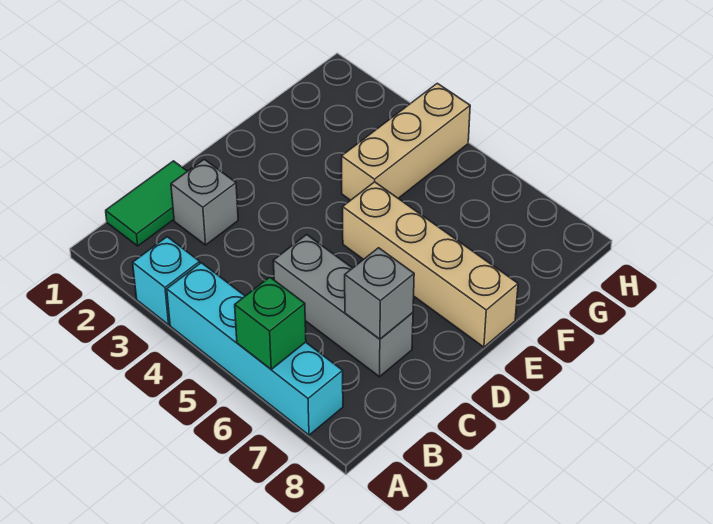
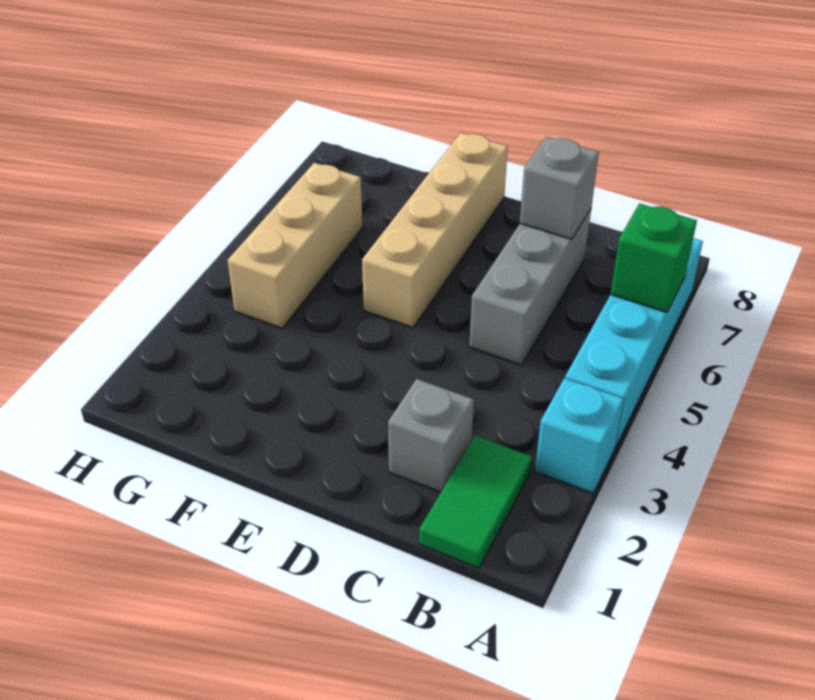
green 1x2 tile [106,161,187,246] -> green 1x2 tile turned to [419,436,532,568]
tan 1x3 brick [342,83,470,200] -> tan 1x3 brick turned to [228,163,362,328]

